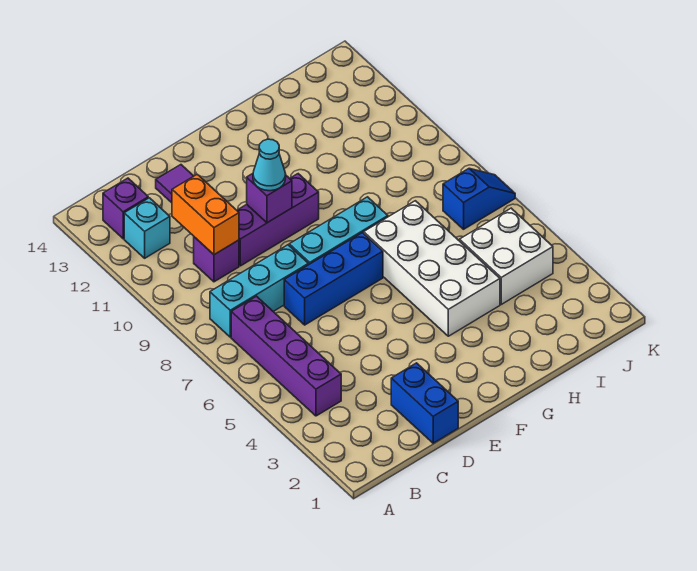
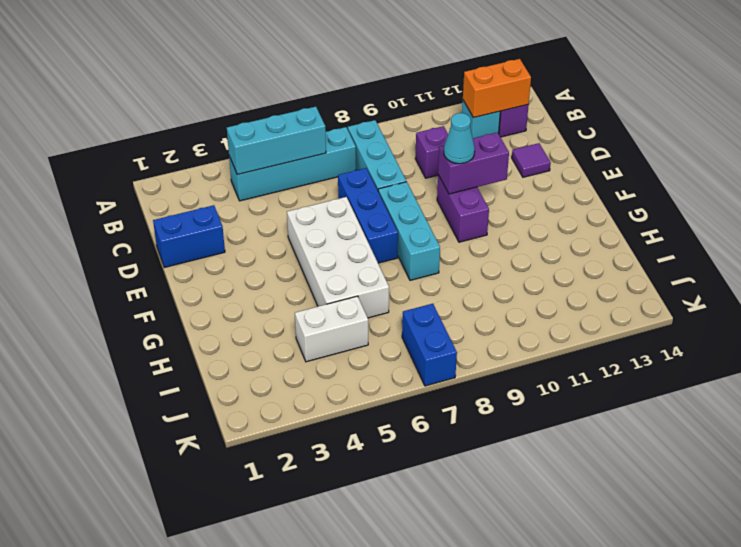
purple 1x4 brick [231,296,341,416] -> cyan 1x4 brick [229,127,356,201]
none -> cyan 1x3 brick [227,107,326,174]
orange 1x2 brick [172,174,239,255] -> orange 1x2 brick moved to [463,59,531,118]
purple 1x3 brick [237,174,319,266] -> purple 1x2 brick [437,175,489,242]
purple 1x1 brick [247,174,292,223] -> purple 1x2 brick [438,132,509,194]
white 2x4 brick [364,201,500,336] -> white 2x4 brick turned to [287,197,389,318]
white 2x2 brick [460,208,553,304] -> white 1x2 brick [295,296,368,362]
blue 1x2 slope [443,169,515,229] -> blue 1x2 brick [402,304,457,386]

